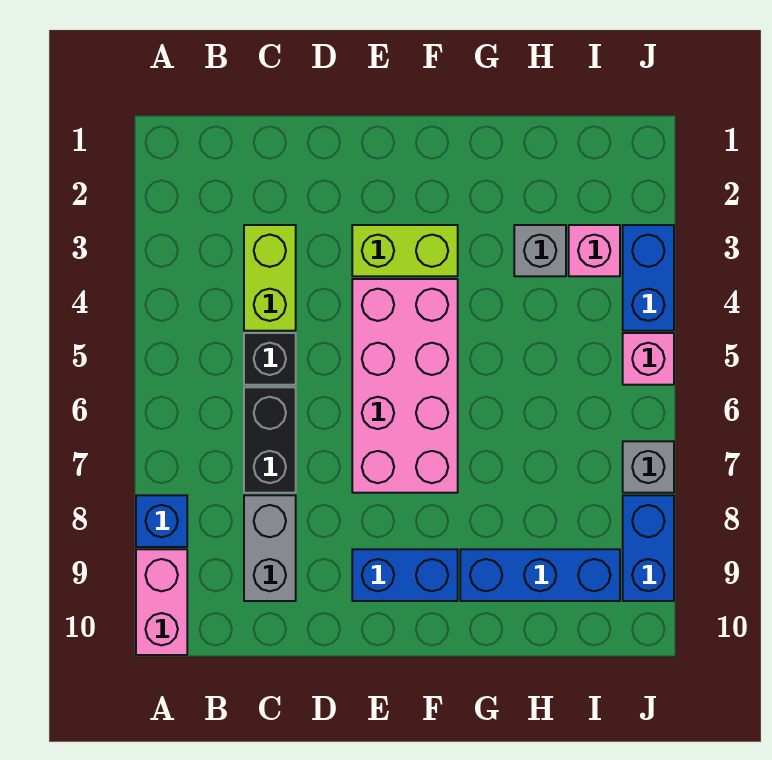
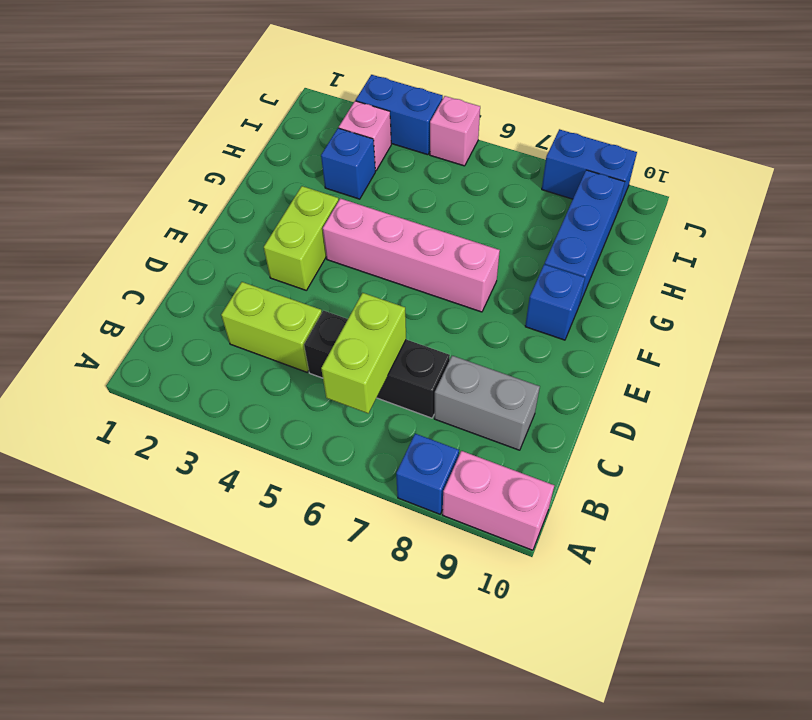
none -> lime 1x2 brick [321,293,406,413]
pink 2x4 brick [352,279,458,493] -> pink 1x4 brick [323,198,500,312]
blue 1x2 brick [352,549,458,601] -> blue 1x1 brick [525,264,585,340]
grey 1x1 brick [514,225,566,276] -> blue 1x1 brick [321,128,375,199]
grey 1x1 brick [623,441,674,493] -> none

